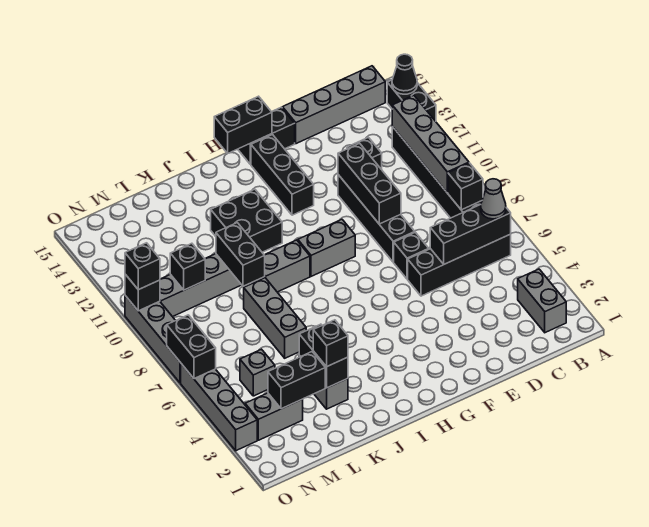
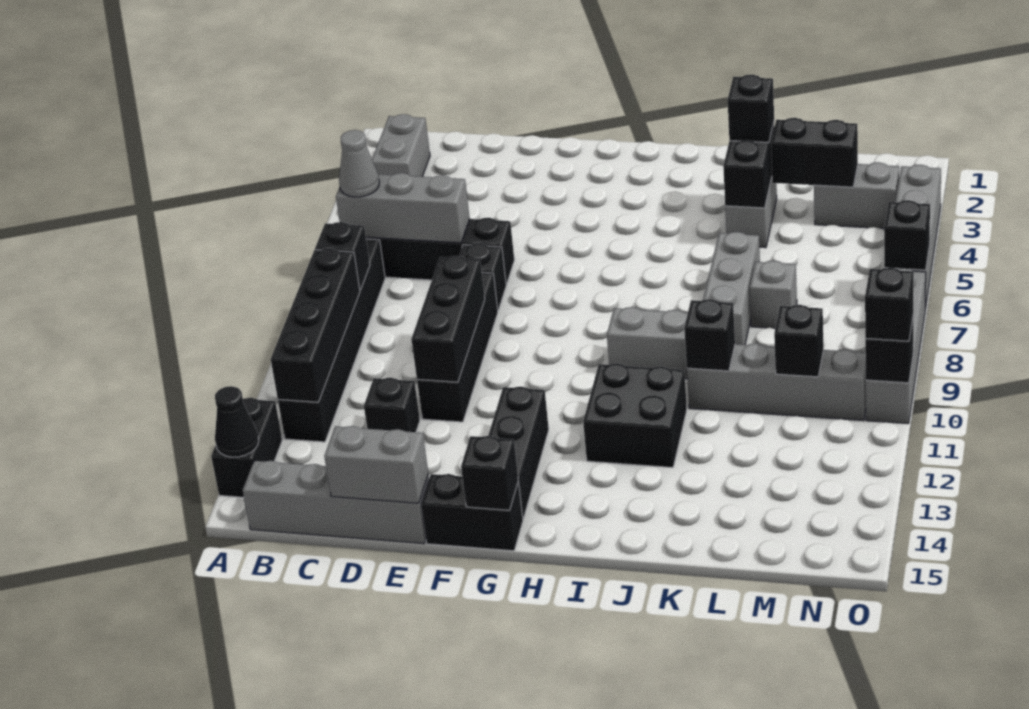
black 1x3 brick [430,205,511,264] -> grey 1x3 brick [336,173,470,243]
grey 1x4 brick [392,95,469,193] -> black 1x4 brick [271,248,360,402]
grey 1x2 brick [298,219,355,276] -> grey 1x2 brick moved to [324,426,428,503]
black 1x2 brick [214,96,272,154] -> black 1x1 brick [461,436,518,510]
black 1x2 brick [216,223,265,286] -> black 1x1 brick [684,299,735,371]
grey 1x1 brick [240,349,275,396] -> grey 1x1 brick moved to [750,261,797,328]
black 1x2 brick [167,315,216,379] -> black 1x1 brick [884,200,930,270]

